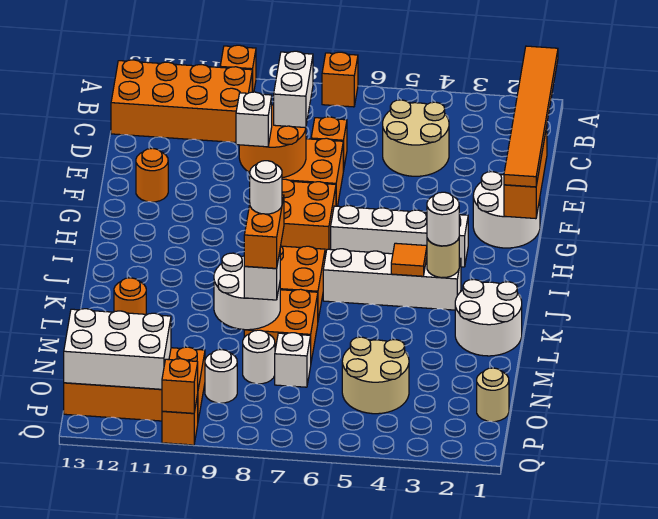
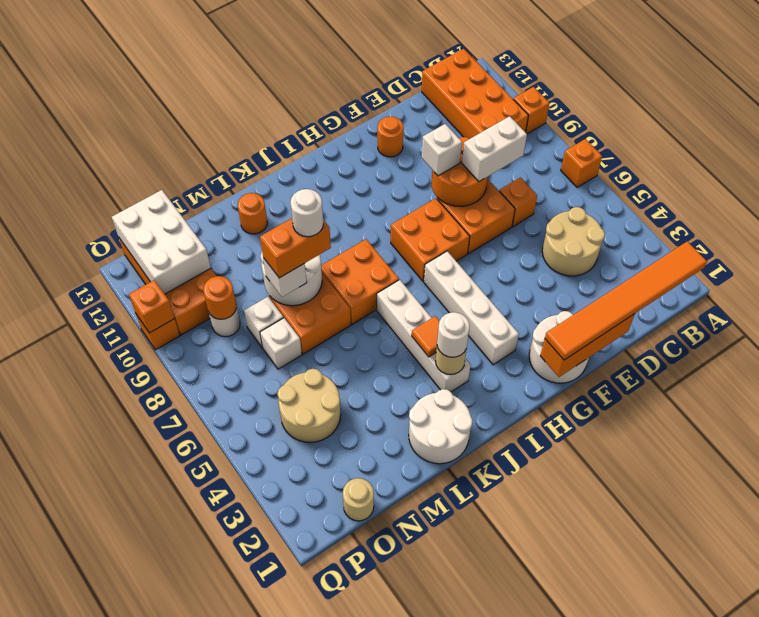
white 1x1 round brick [243,330,275,384] -> white 1x1 brick [244,297,284,348]
none -> orange 1x1 round brick [203,276,236,319]

